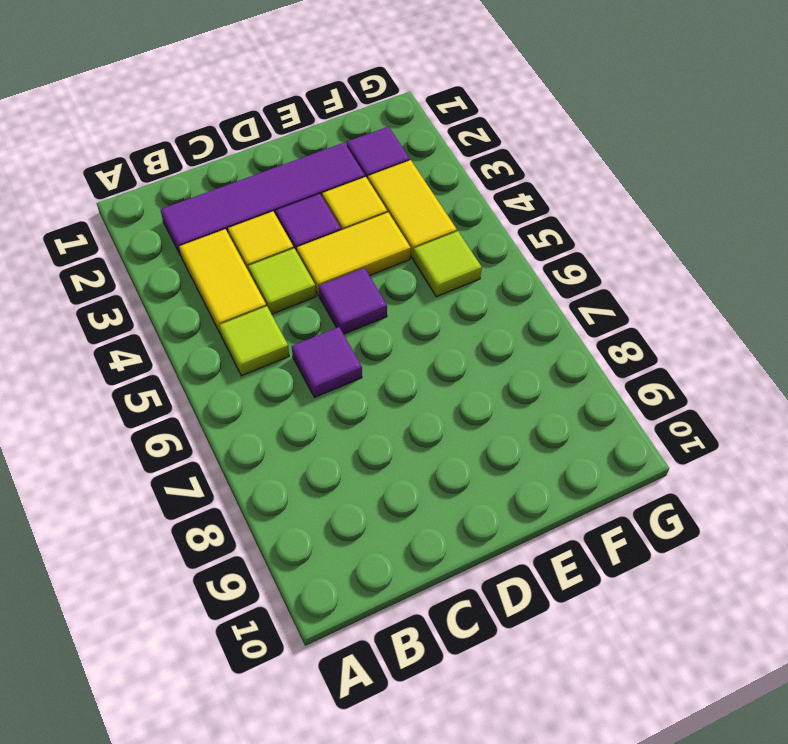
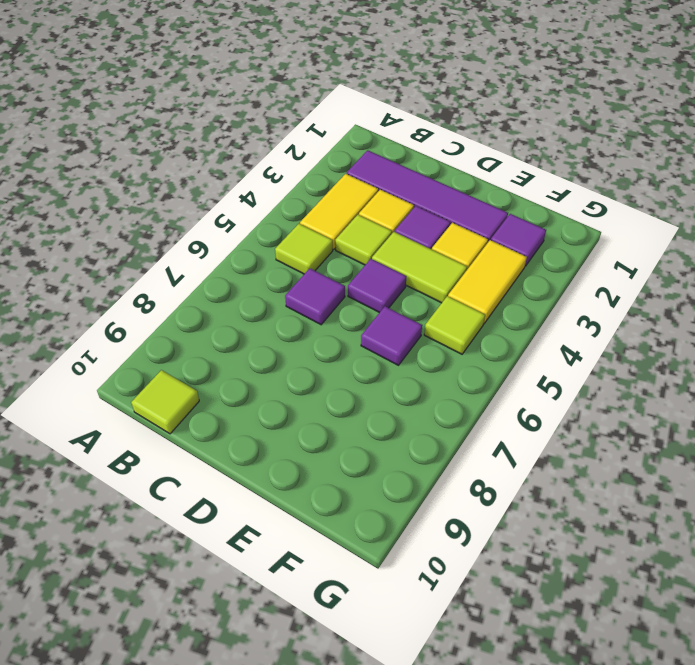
none -> lime 1x1 tile [131,370,199,434]
yellow 1x2 tile [297,212,411,296] -> lime 1x2 tile [372,232,467,303]
none -> purple 1x1 tile [361,306,422,365]

